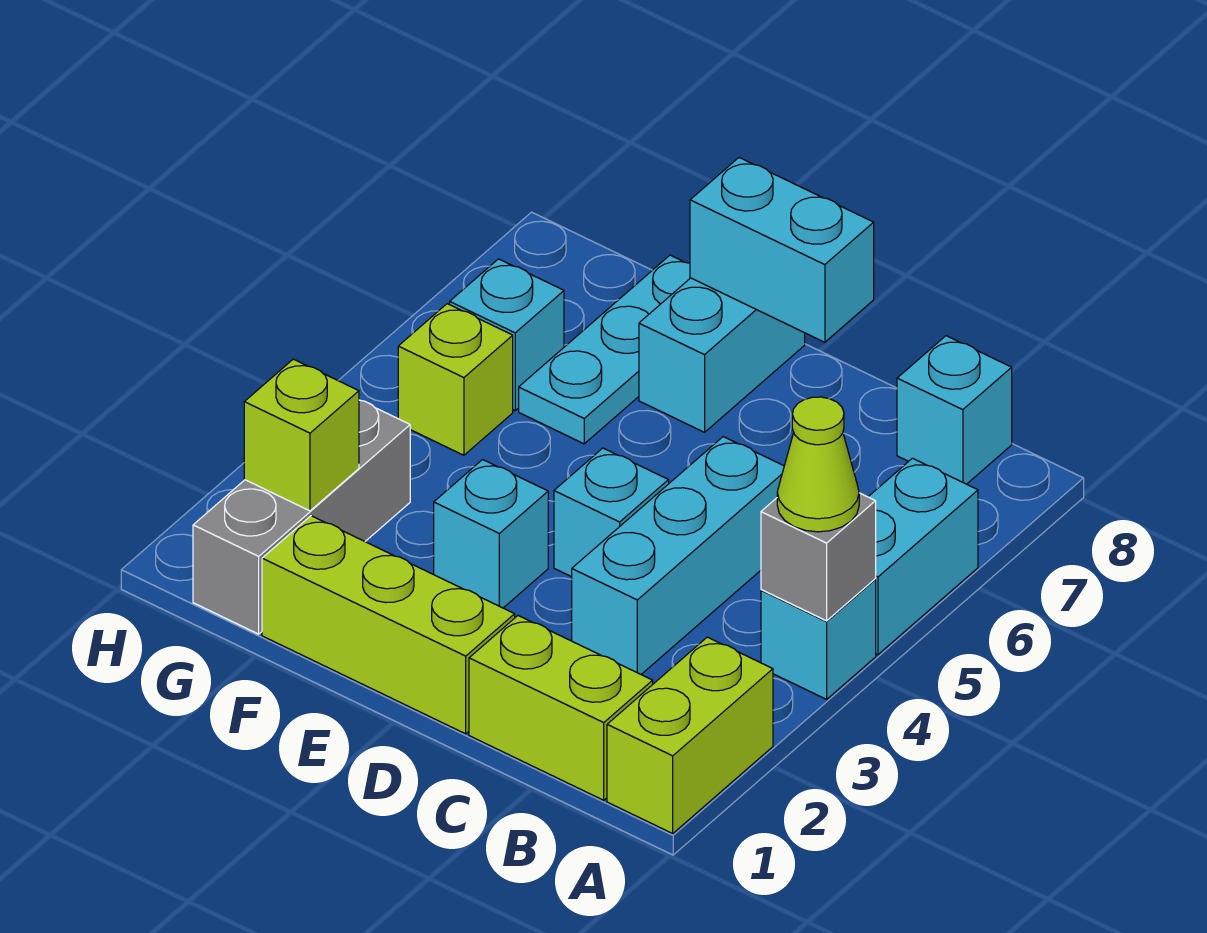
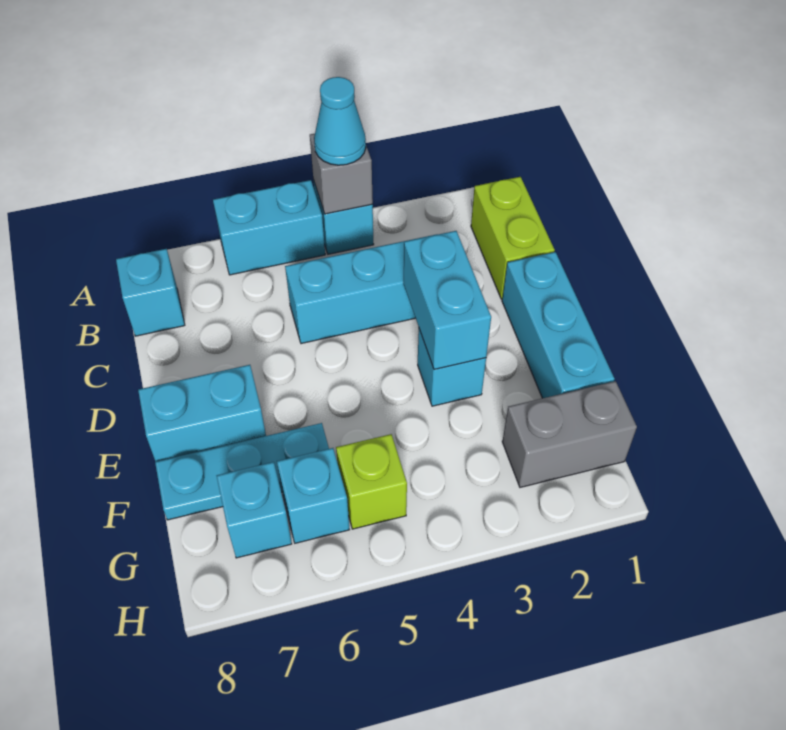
lime 1x2 brick [607,637,773,833] -> none
lime 1x1 cone [777,397,859,532] -> cyan 1x1 cone [314,77,366,165]
lime 1x3 brick [262,516,515,734] -> cyan 1x3 brick [502,252,615,398]
cyan 1x1 brick [554,448,669,577] -> cyan 1x1 brick moved to [217,462,292,558]
cyan 1x2 brick [690,158,874,342] -> cyan 1x2 brick moved to [404,231,491,369]
grey 1x3 brick [193,400,410,634] -> grey 1x2 brick [502,381,637,487]
lime 1x1 brick [244,359,359,511] -> none

